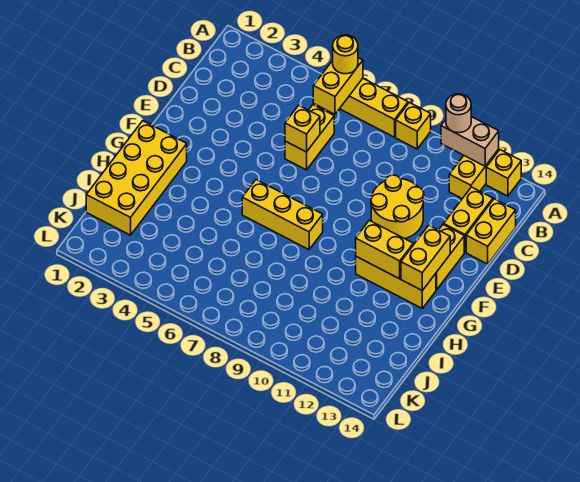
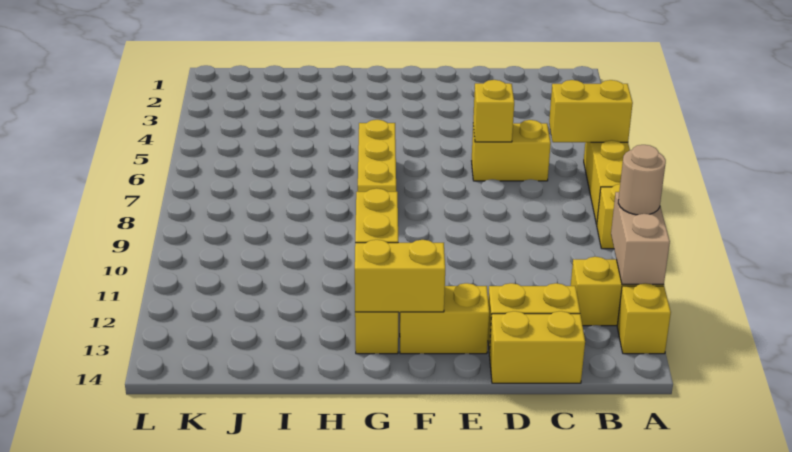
yellow 1x1 round brick [333,35,358,74] -> none
yellow 2x2 round brick [371,175,424,239] -> none
yellow 2x4 brick [86,121,187,235] -> none

